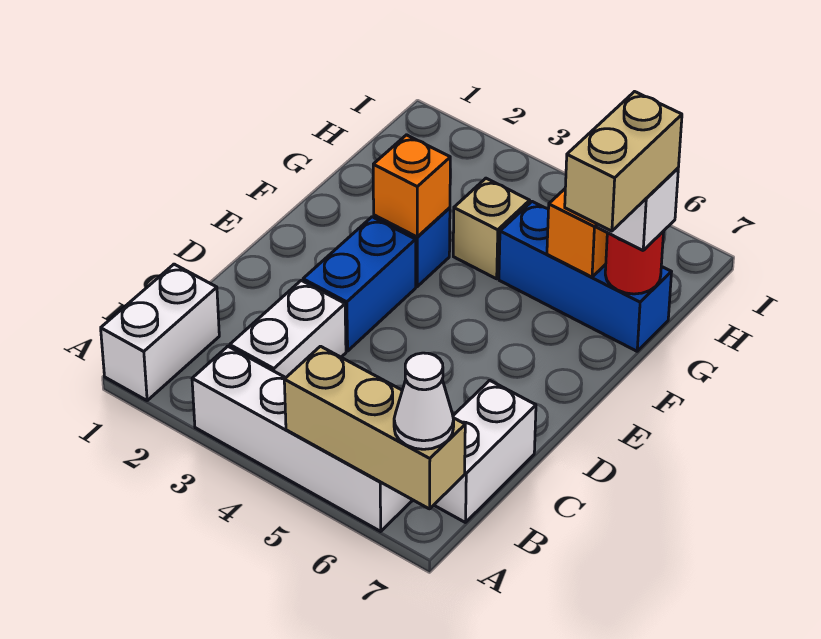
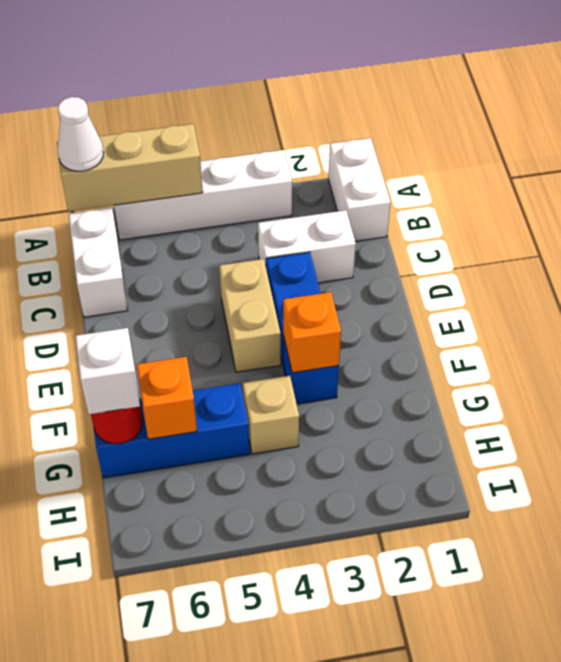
white 1x2 brick [230,280,346,378] -> white 1x2 brick turned to [258,210,356,283]
tan 1x2 brick [565,92,682,231] -> tan 1x2 brick moved to [219,259,281,372]

